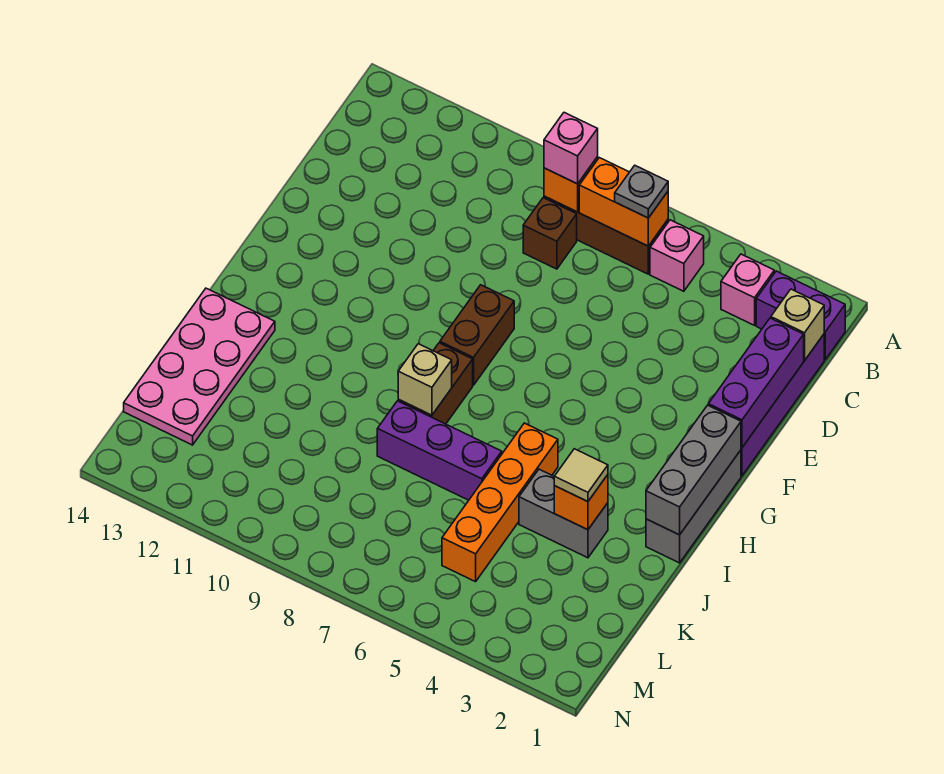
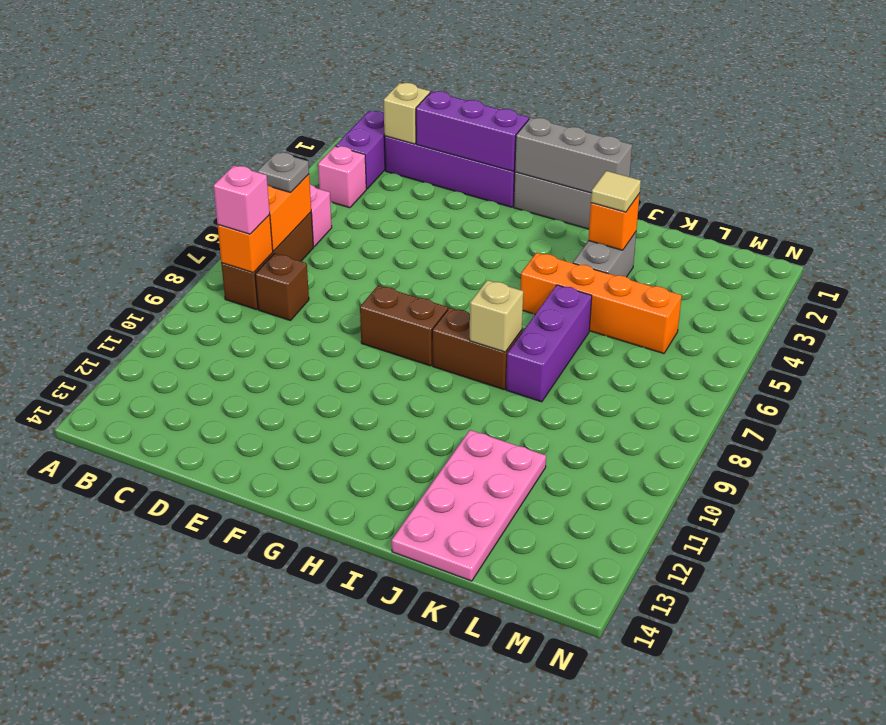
pink 2x4 plate [124,288,275,445] -> pink 2x4 plate turned to [392,430,546,581]

